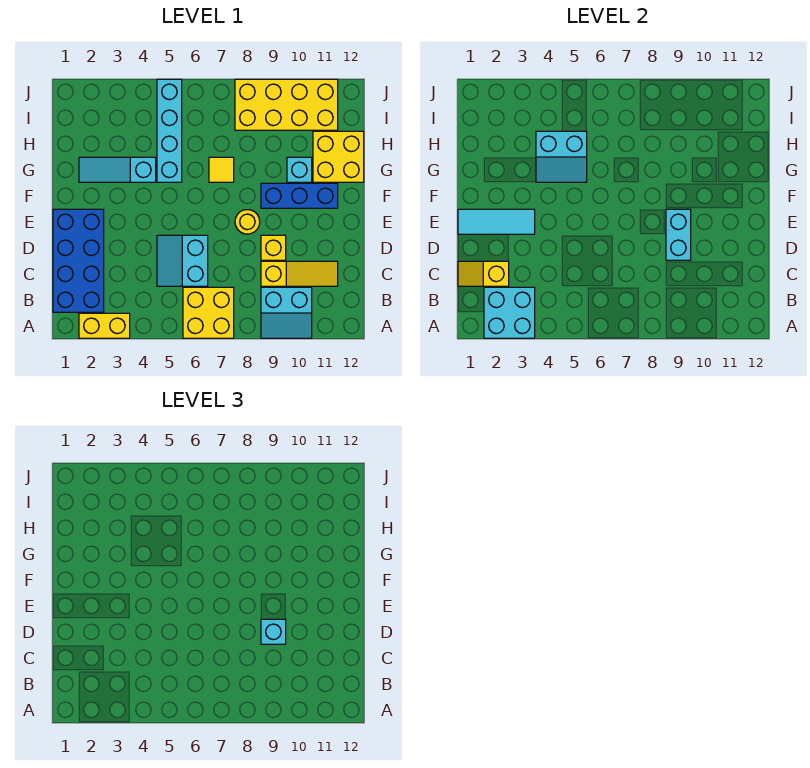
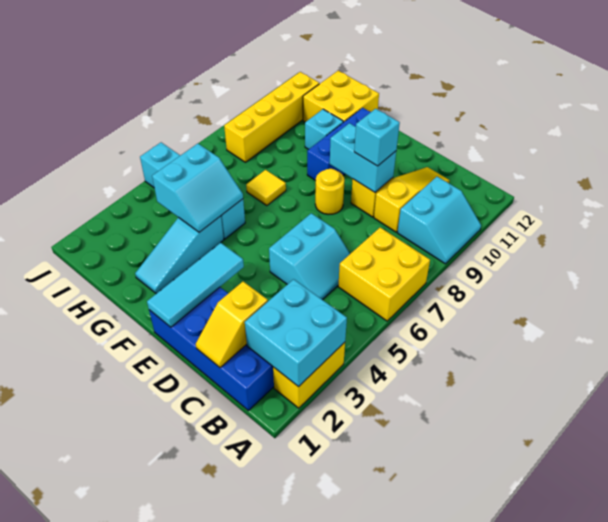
cyan 2x2 slope [157,235,208,286] -> cyan 2x2 slope turned to [269,213,350,300]
yellow 2x4 brick [235,79,338,130] -> yellow 1x4 brick [224,72,319,162]

